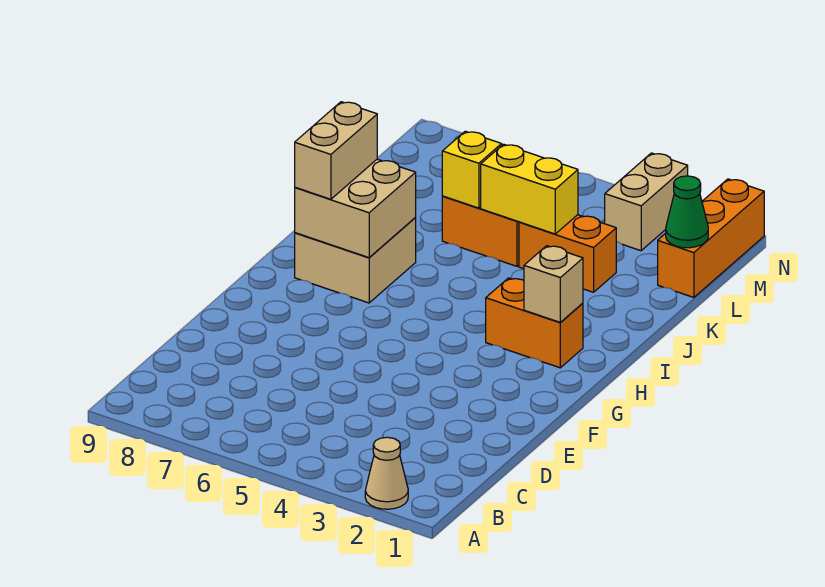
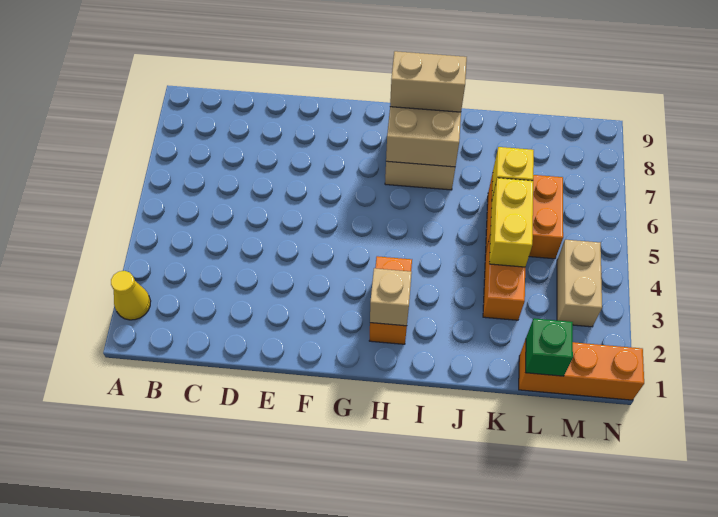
tan 1x1 cone [365,437,408,509] -> yellow 1x1 cone [111,271,151,320]
green 1x1 cone [666,176,708,248] -> green 1x1 brick [526,318,573,376]
tan 1x2 brick [605,153,688,251] -> tan 1x2 brick turned to [557,240,602,327]

